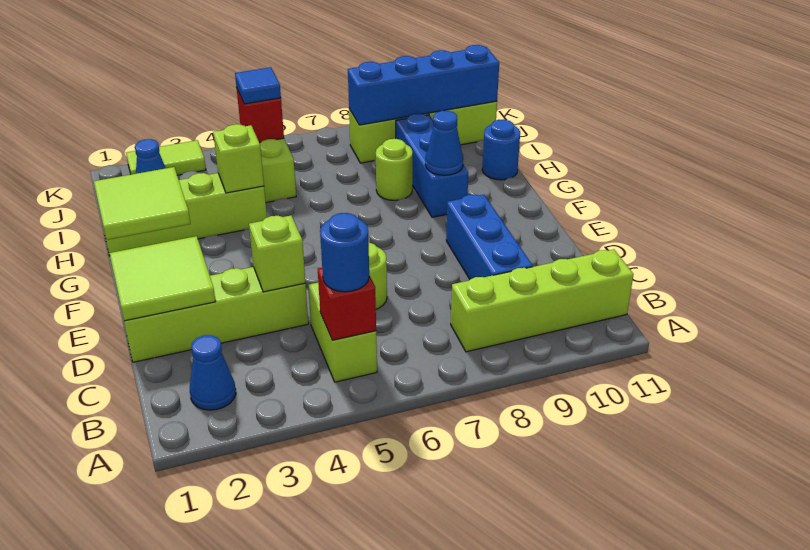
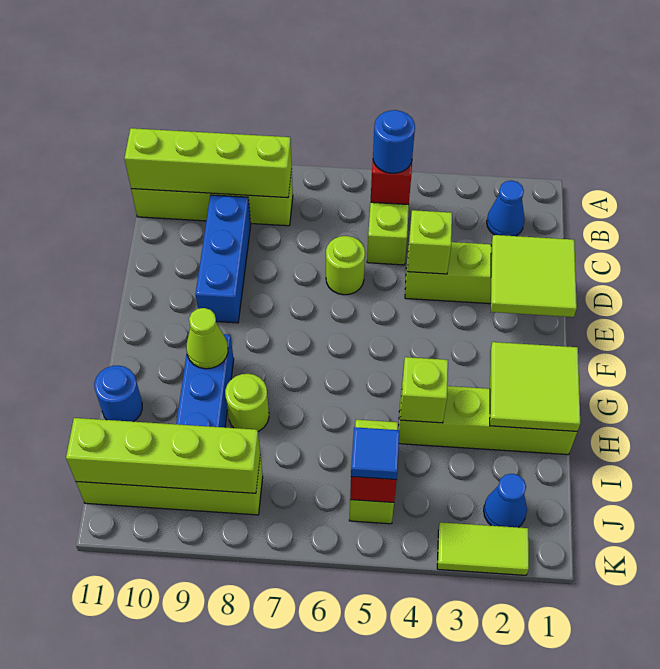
none -> lime 1x4 brick [124,128,292,198]
blue 1x1 cone [425,111,463,175] -> lime 1x1 cone [186,308,228,369]
blue 1x4 brick [348,45,499,125] -> lime 1x4 brick [66,418,260,493]

